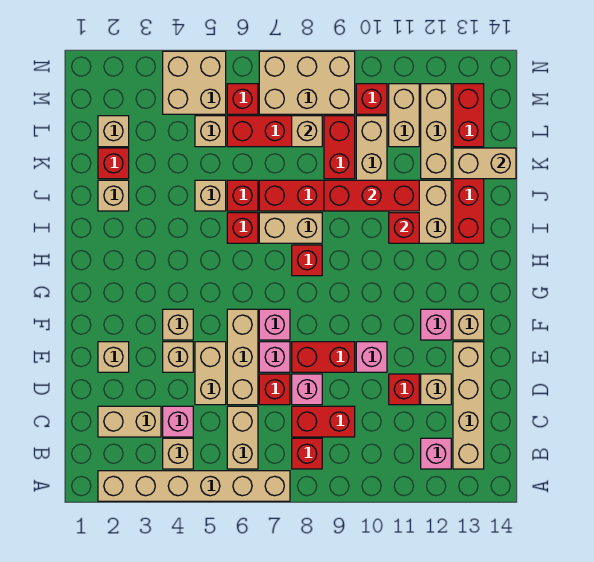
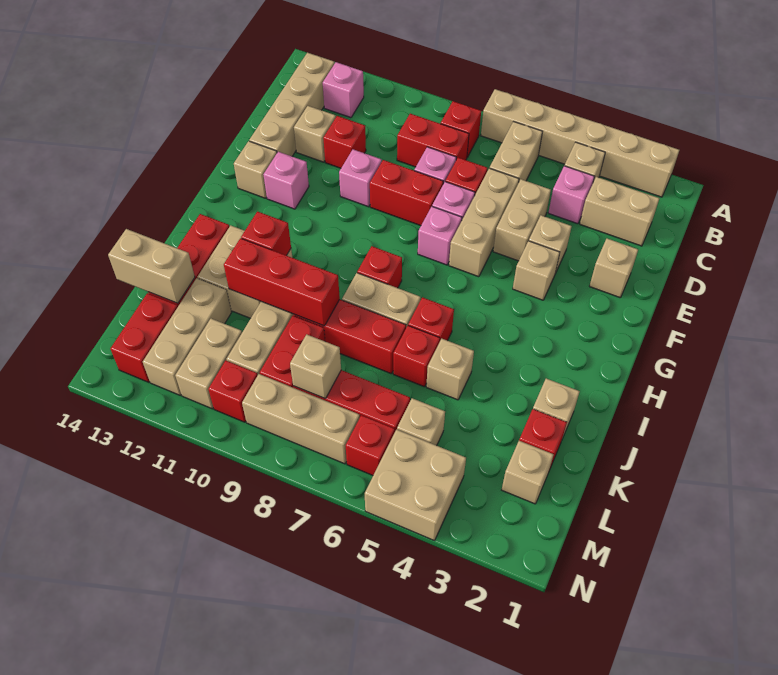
tan 2x3 brick [259,51,355,114] -> tan 1x3 brick [242,374,360,464]

